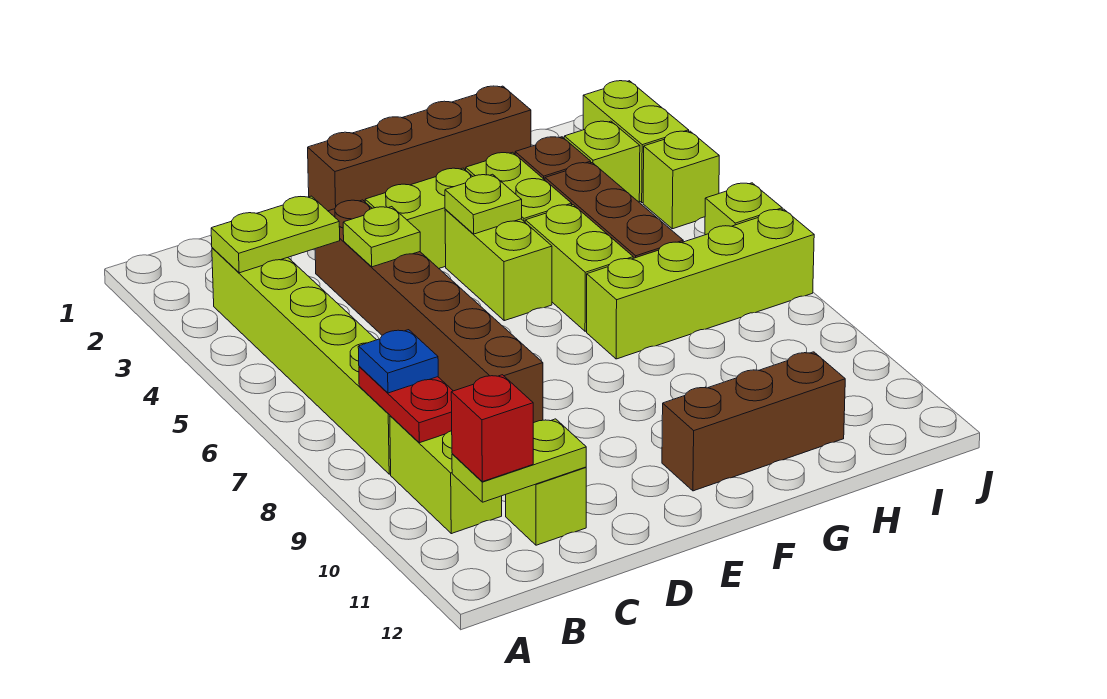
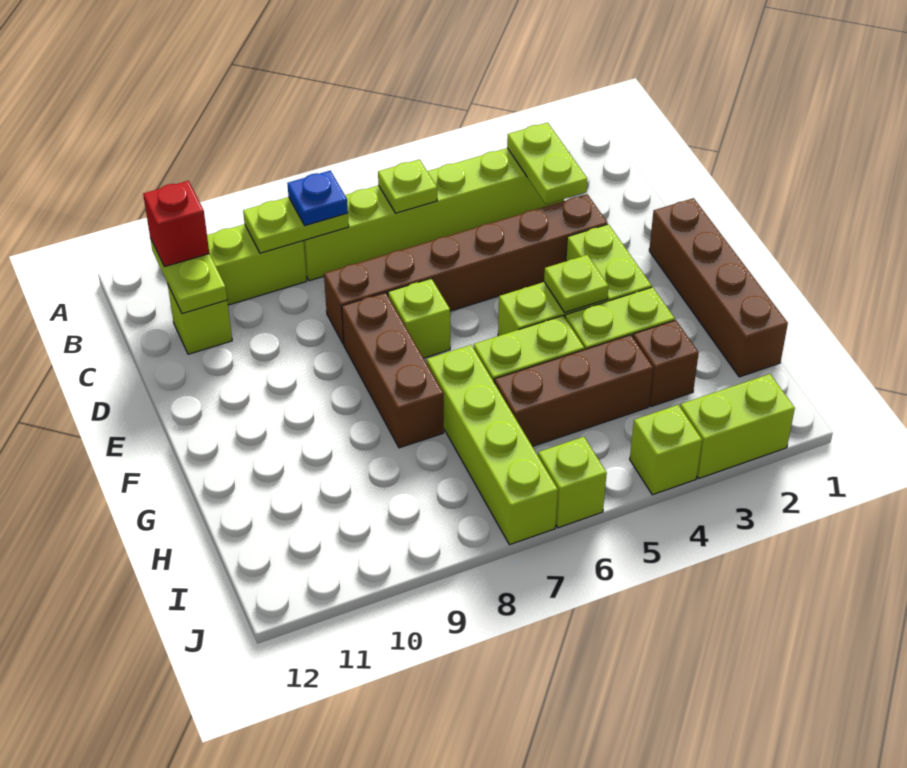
red 1x2 plate [359,366,453,443] -> lime 1x2 plate [243,197,349,253]
lime 1x1 plate [343,207,420,267] -> lime 1x1 plate moved to [378,160,437,213]
brown 1x3 brick [662,352,845,491] -> brown 1x3 brick moved to [342,292,444,448]
lime 1x1 brick [564,121,640,202] -> lime 1x1 brick moved to [388,278,450,358]

